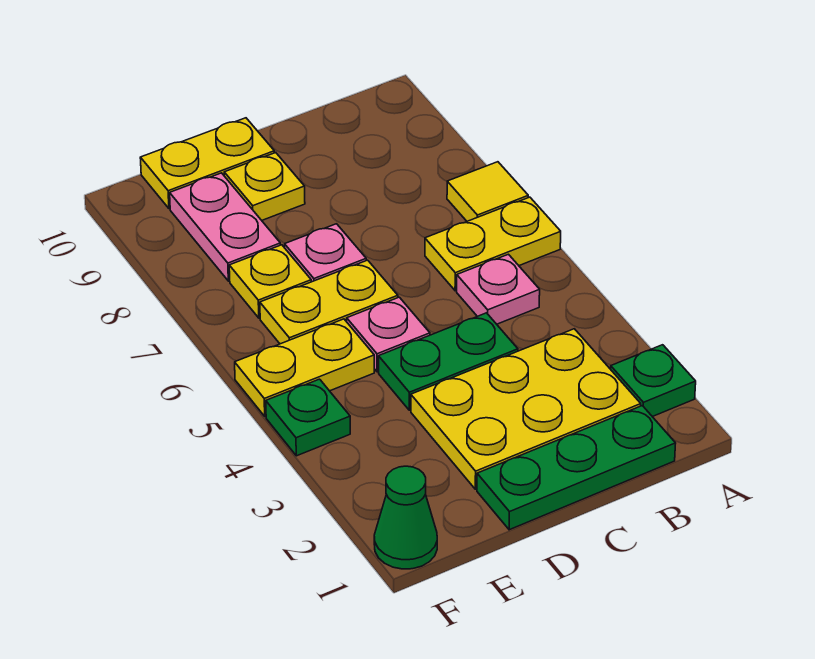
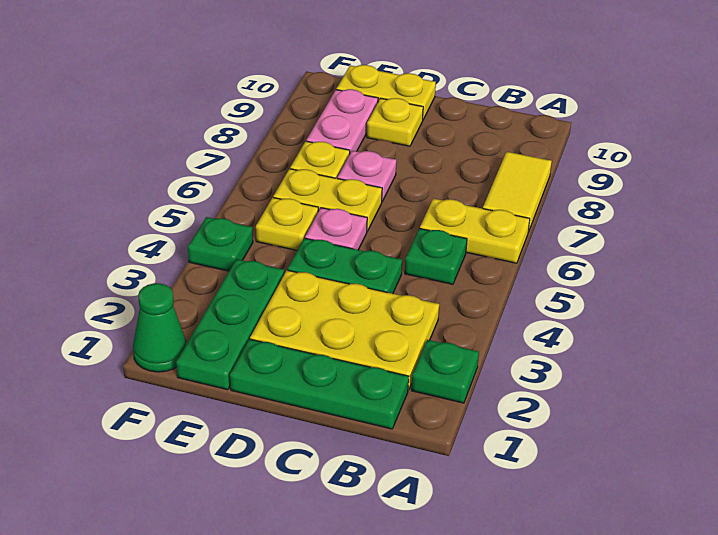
yellow 1x1 tile [447,162,528,221] -> yellow 1x2 tile [483,152,552,232]
pink 1x1 plate [457,254,540,324] -> green 1x1 plate [405,228,467,284]
none -> green 1x3 plate [176,259,284,390]
yellow 1x2 plate [235,319,374,416] -> yellow 1x1 plate [256,198,318,250]

